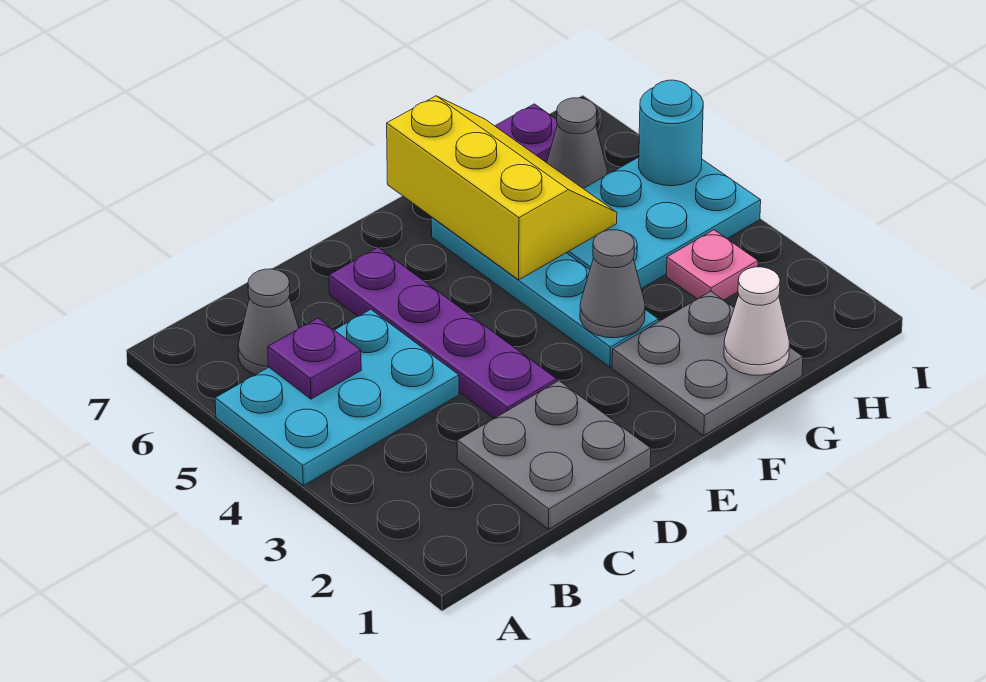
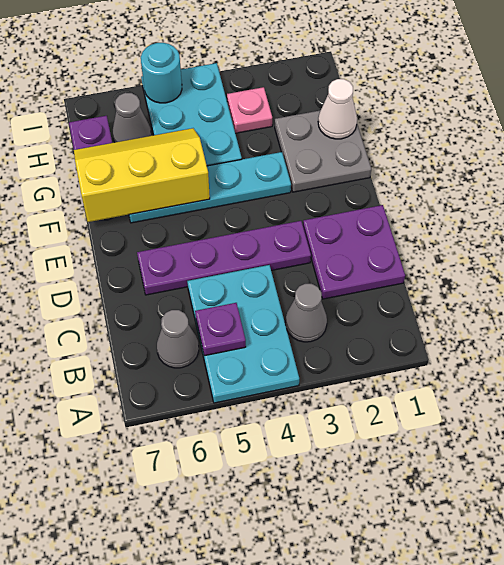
grey 2x2 plate [457,381,651,529] -> purple 2x2 plate [303,205,405,299]
grey 1x1 cone [580,230,645,338] -> grey 1x1 cone moved to [285,284,327,342]

